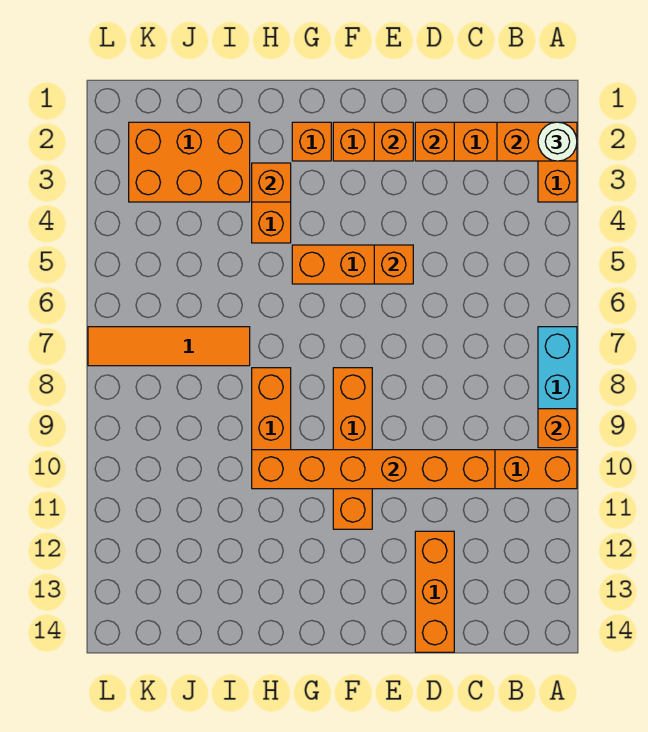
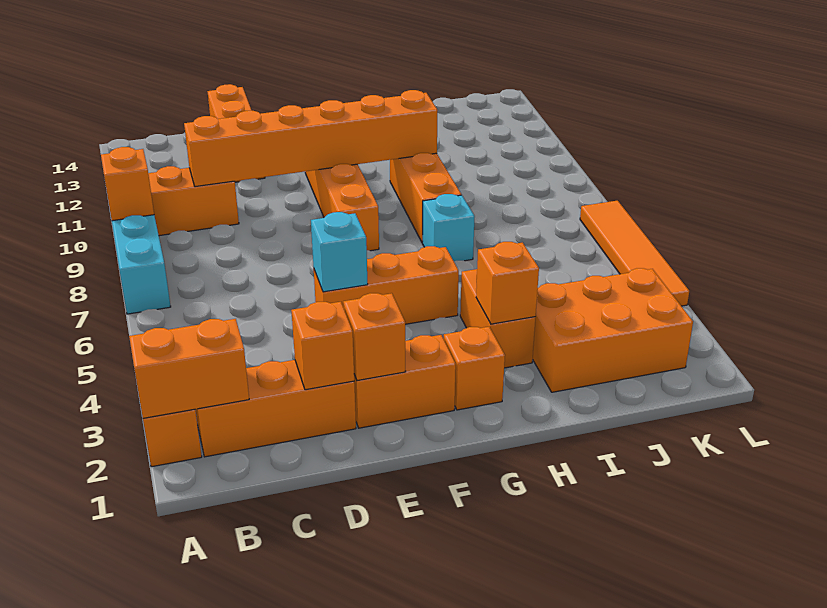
white 1x1 round brick [538,122,577,161] -> none
orange 1x1 brick [374,245,413,284] -> cyan 1x1 brick [311,212,368,292]
none -> cyan 1x1 brick [422,194,475,261]
orange 1x4 tile [88,327,250,366] -> orange 1x4 tile turned to [580,201,689,306]

